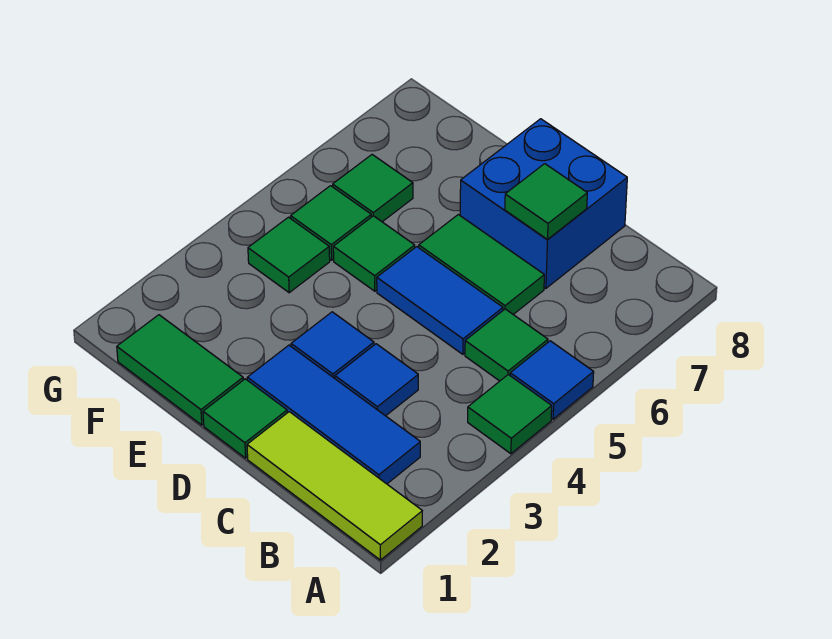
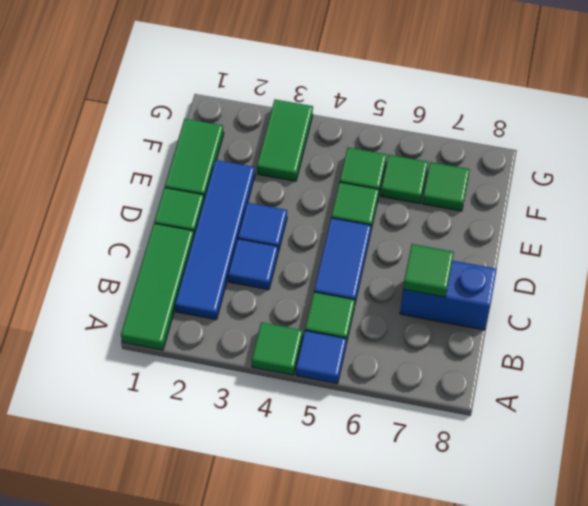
lime 1x3 tile [247,412,422,560] -> green 1x3 tile [121,223,194,350]
blue 1x3 tile [247,345,420,484] -> blue 1x4 tile [175,160,255,320]
green 1x2 tile [419,215,544,315] -> green 1x2 tile moved to [257,99,313,181]
blue 2x2 brick [460,119,627,288] -> blue 1x2 brick [400,261,497,330]
green 1x1 tile [248,217,330,293] -> green 1x1 tile moved to [422,162,470,211]

